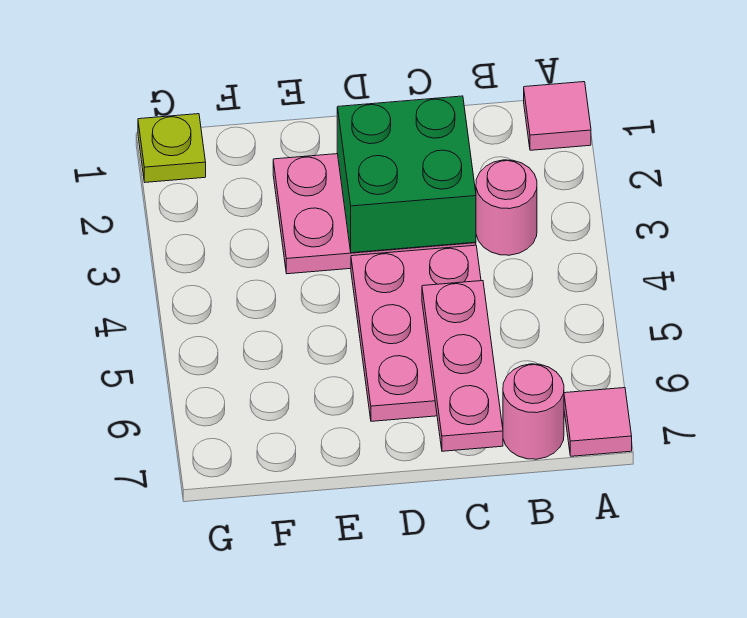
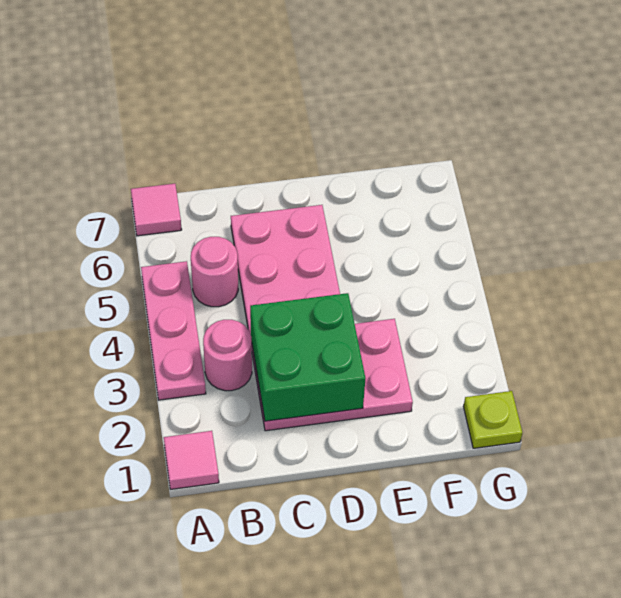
pink 1x1 round brick [503,364,564,459] -> pink 1x1 round brick moved to [191,237,238,307]
pink 1x3 plate [422,281,503,451] -> pink 1x3 plate moved to [141,261,206,400]

